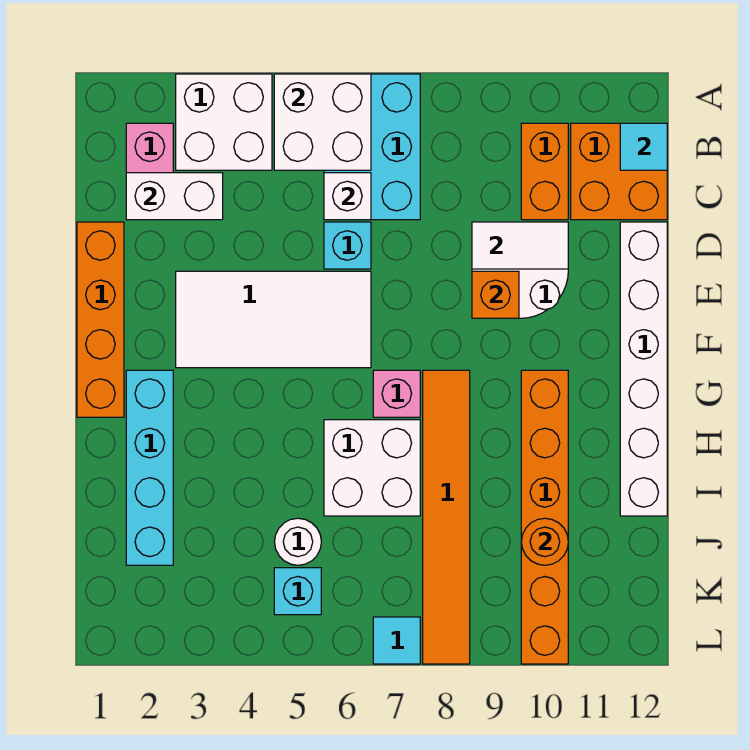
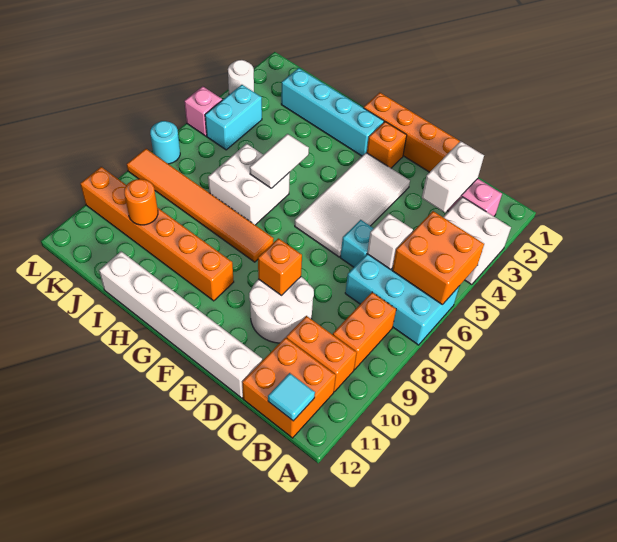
white 2x2 brick [274,74,371,170] -> orange 2x2 brick [392,211,484,305]
none -> orange 1x2 brick [333,292,396,370]
white 1x2 tile [472,222,568,269] -> white 1x2 tile moved to [250,134,309,188]
none -> orange 1x1 brick [367,122,407,168]
pink 1x1 brick [373,370,420,417] -> pink 1x1 brick moved to [184,86,222,136]
white 1x1 round brick [275,518,321,565] -> white 1x1 round brick moved to [228,60,254,94]
cyan 1x1 brick [274,568,321,615] -> cyan 1x2 brick [205,85,262,150]
cyan 1x1 tile [373,617,420,664] -> cyan 1x1 round brick [150,121,180,164]

